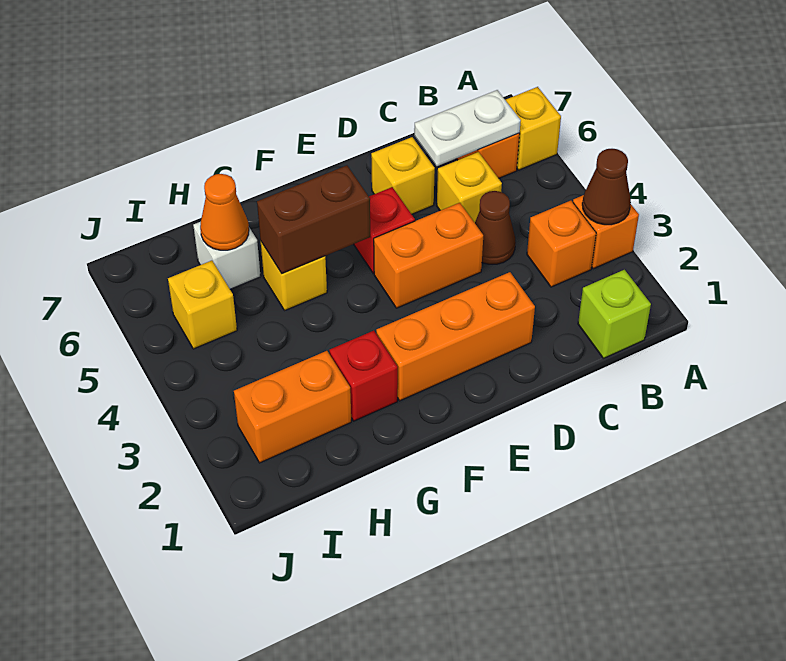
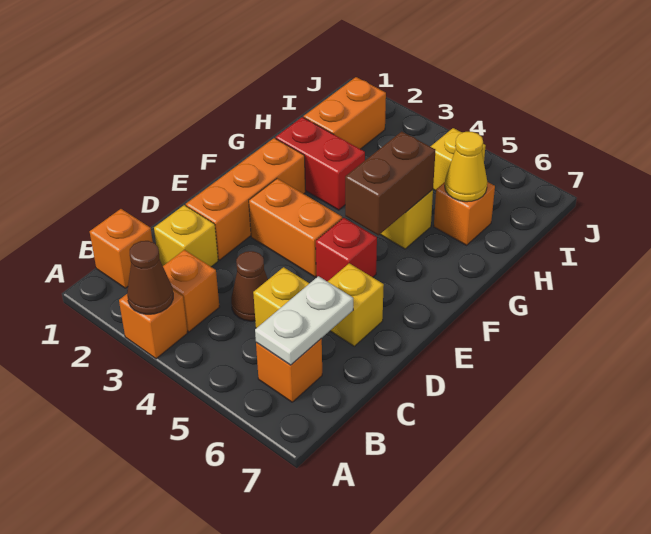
yellow 1x1 brick [506,87,561,170] -> yellow 1x1 brick moved to [154,205,218,267]
lime 1x1 brick [578,270,651,358] -> orange 1x1 brick [90,209,153,288]
orange 1x2 brick [374,203,483,308] -> orange 1x2 brick turned to [249,179,342,277]
red 1x1 brick [329,331,398,421] -> red 1x2 brick [276,117,365,210]
white 1x1 brick [193,222,261,289] -> orange 1x1 brick [434,182,495,245]
orange 1x1 cone [200,174,249,250] -> yellow 1x1 cone [445,132,487,202]

